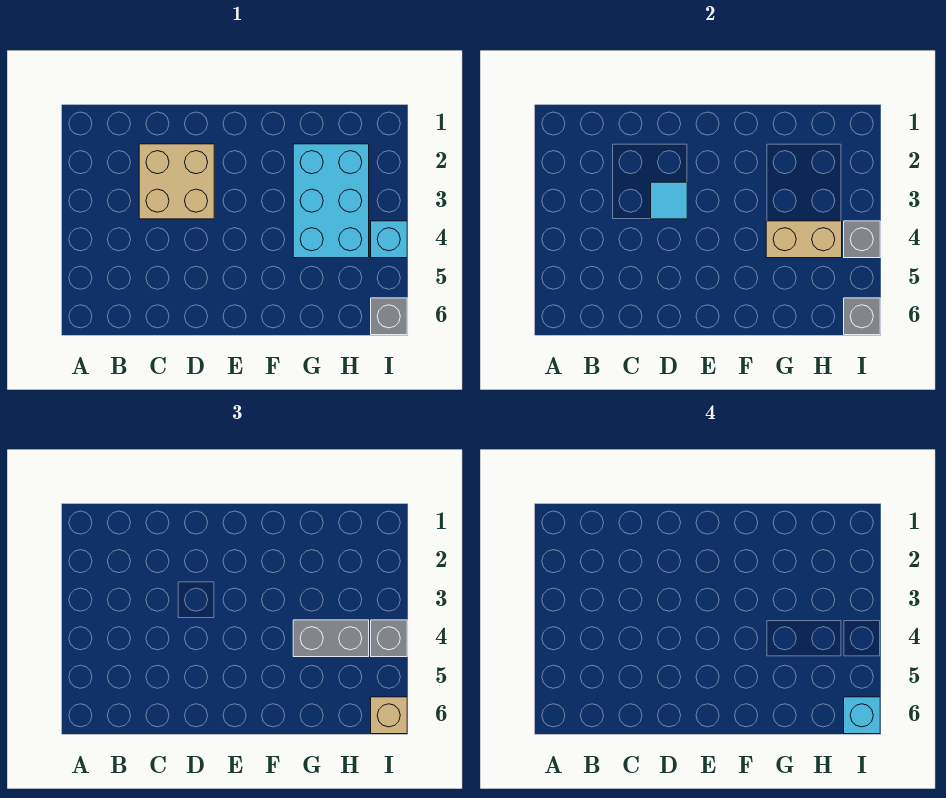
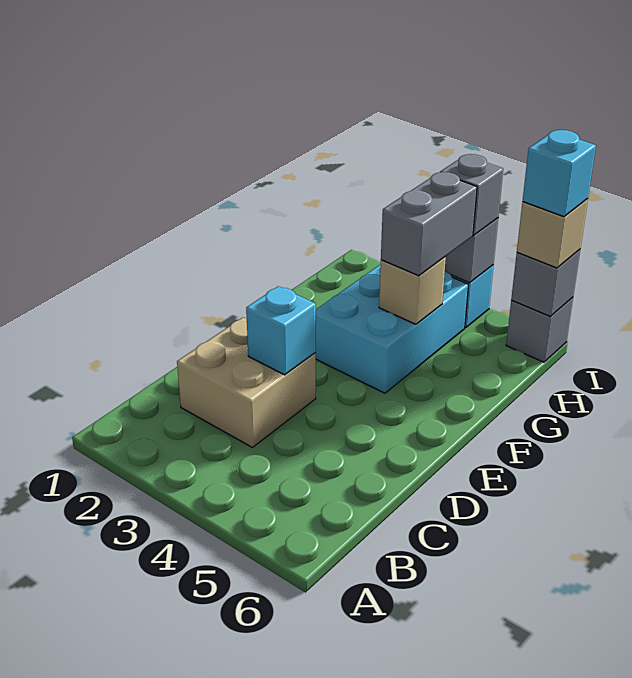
cyan 1x1 tile [651,182,687,219] -> cyan 1x1 brick [246,286,316,375]
cyan 2x3 brick [293,144,369,258] -> cyan 2x3 brick turned to [315,264,468,393]
tan 1x2 brick [766,221,842,258] -> tan 1x1 brick [379,257,446,324]

